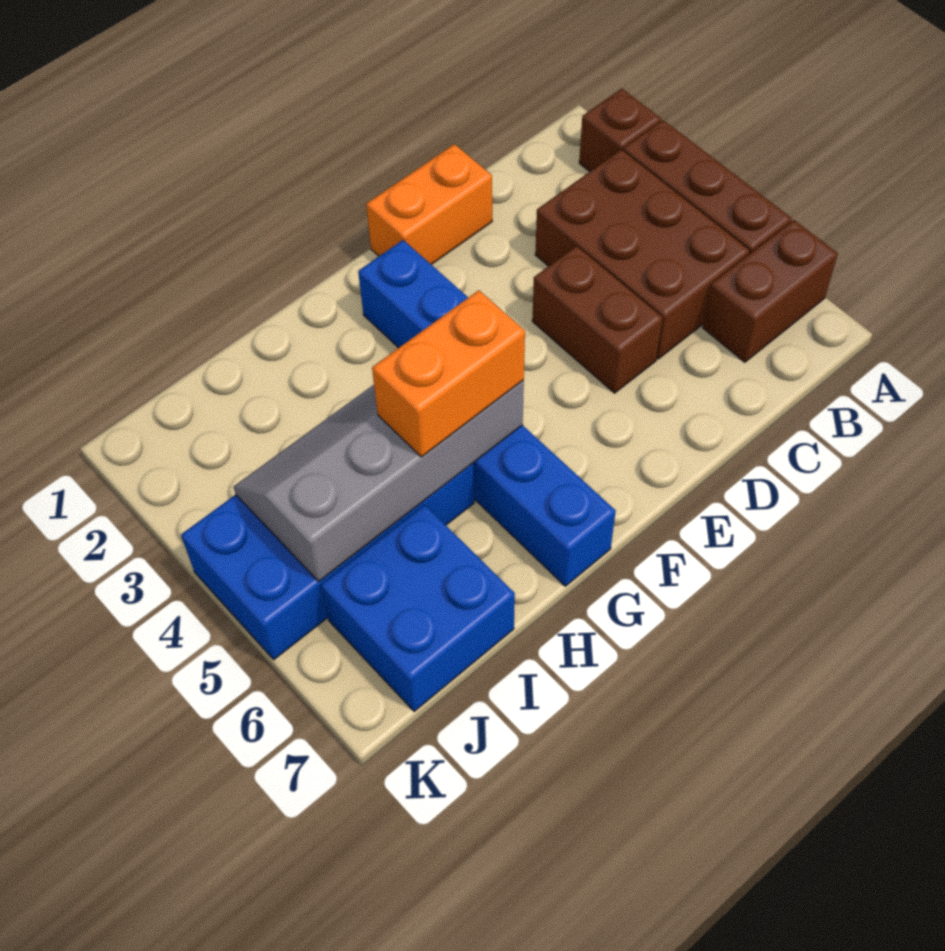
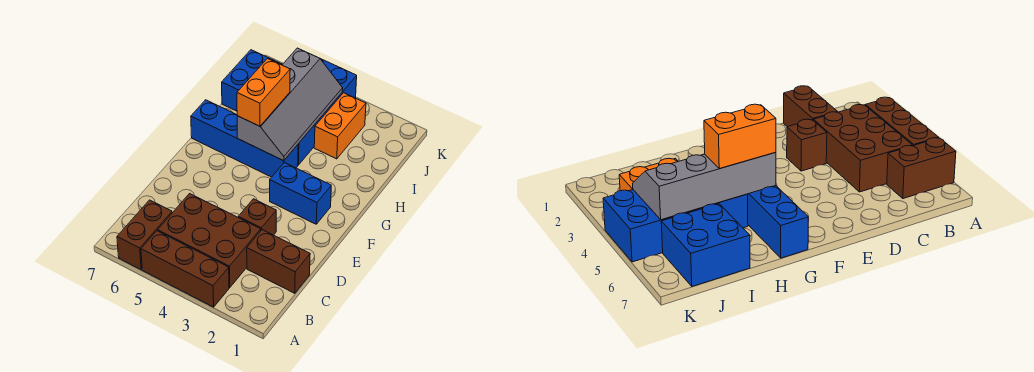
brown 1x1 brick [579,89,661,172] -> brown 1x1 brick moved to [238,199,276,235]
orange 1x2 brick [366,144,492,265] -> orange 1x2 brick moved to [314,93,366,159]
brown 1x2 brick [532,246,663,393] -> brown 1x2 brick moved to [247,230,310,293]

